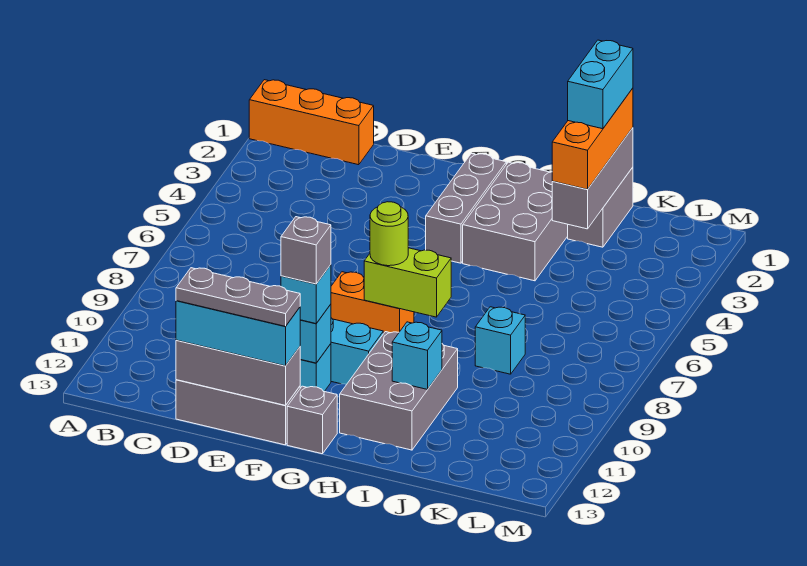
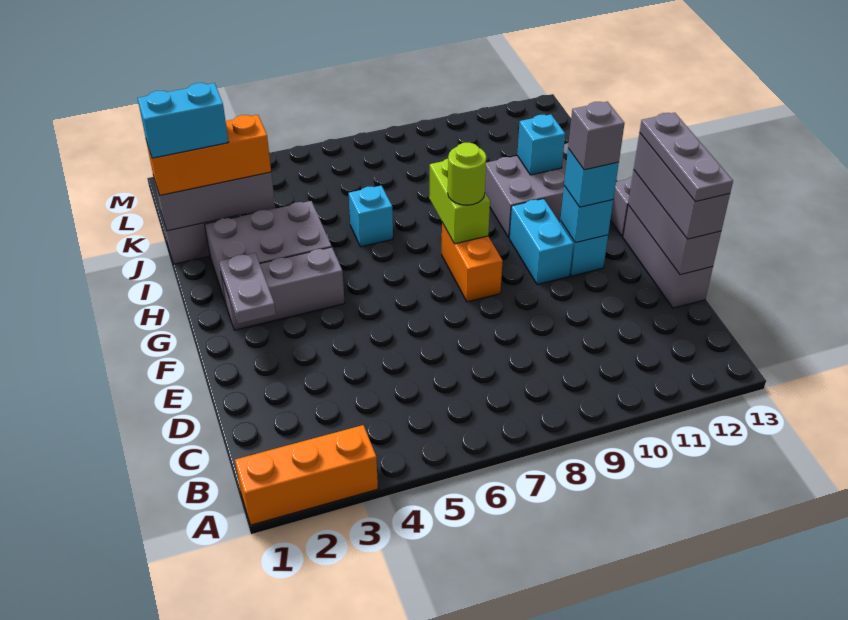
orange 1x3 brick [249,80,374,165] -> orange 1x3 brick turned to [235,425,378,525]
cyan 1x3 brick [176,301,300,366] -> grey 1x3 brick [634,133,730,239]
none -> grey 1x2 plate [219,253,276,324]
cyan 1x1 brick [475,307,525,374] -> cyan 1x1 brick moved to [349,186,393,247]

